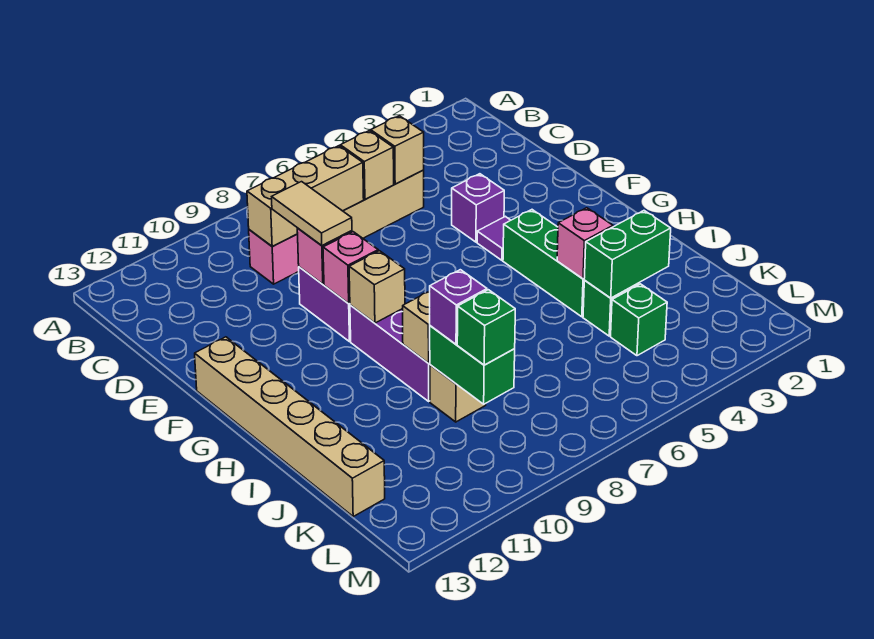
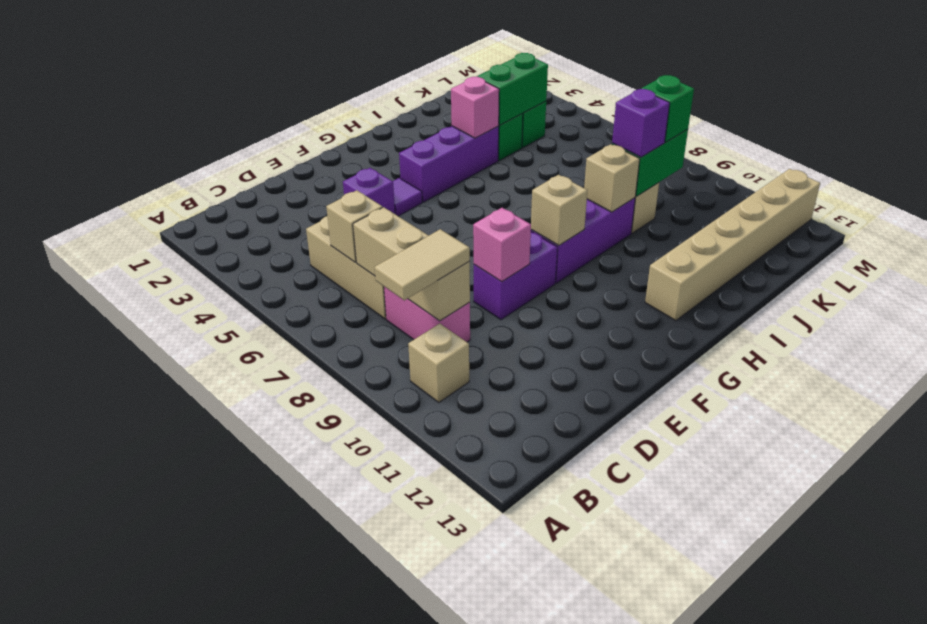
tan 1x1 brick [371,116,424,184] -> tan 1x1 brick moved to [408,323,469,403]
tan 1x2 tile [272,182,352,246] -> tan 1x2 tile moved to [375,229,470,300]
pink 1x1 brick [323,232,378,304] -> none
tan 1x6 brick [195,337,385,516] -> tan 1x6 brick moved to [645,169,820,321]
green 1x3 brick [503,210,585,317] -> purple 1x3 brick [399,126,499,202]
green 1x2 brick [584,211,671,298] -> green 1x2 brick turned to [477,53,548,125]

